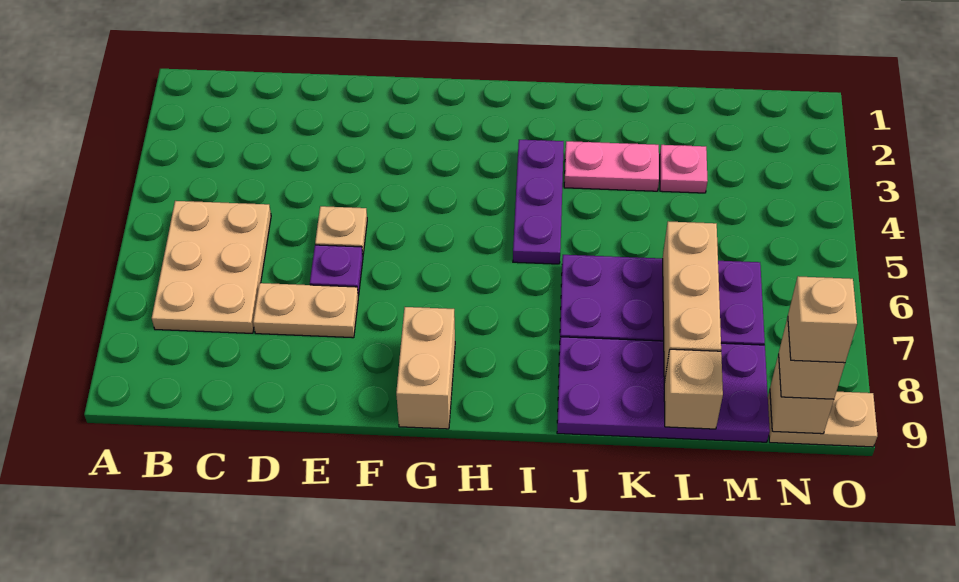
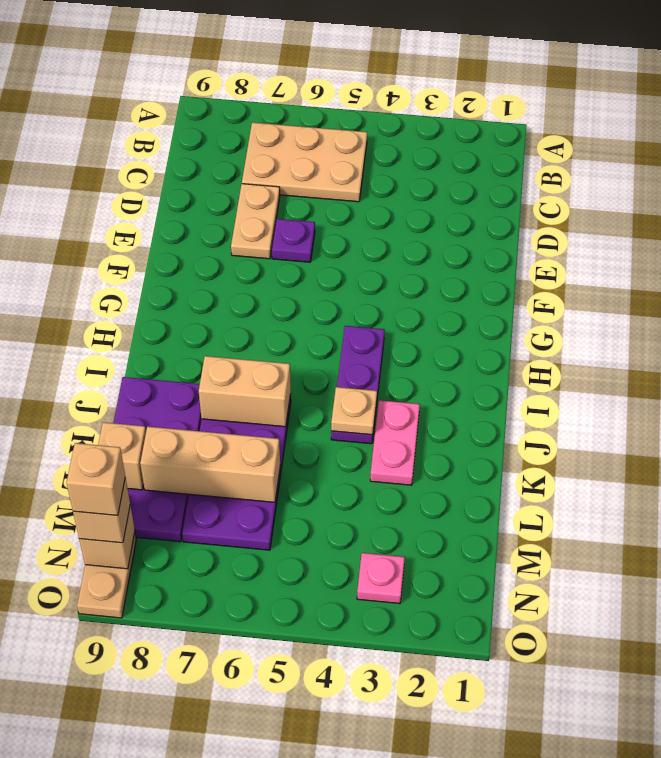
tan 1x1 plate [315,206,367,254] -> tan 1x1 plate moved to [331,387,377,435]
tan 1x2 brick [396,307,455,429] -> tan 1x2 brick moved to [199,356,291,427]
purple 1x3 plate [513,140,564,264] -> purple 1x3 plate turned to [331,326,385,444]
pink 1x1 plate [660,145,708,193] -> pink 1x1 plate moved to [357,553,405,604]

